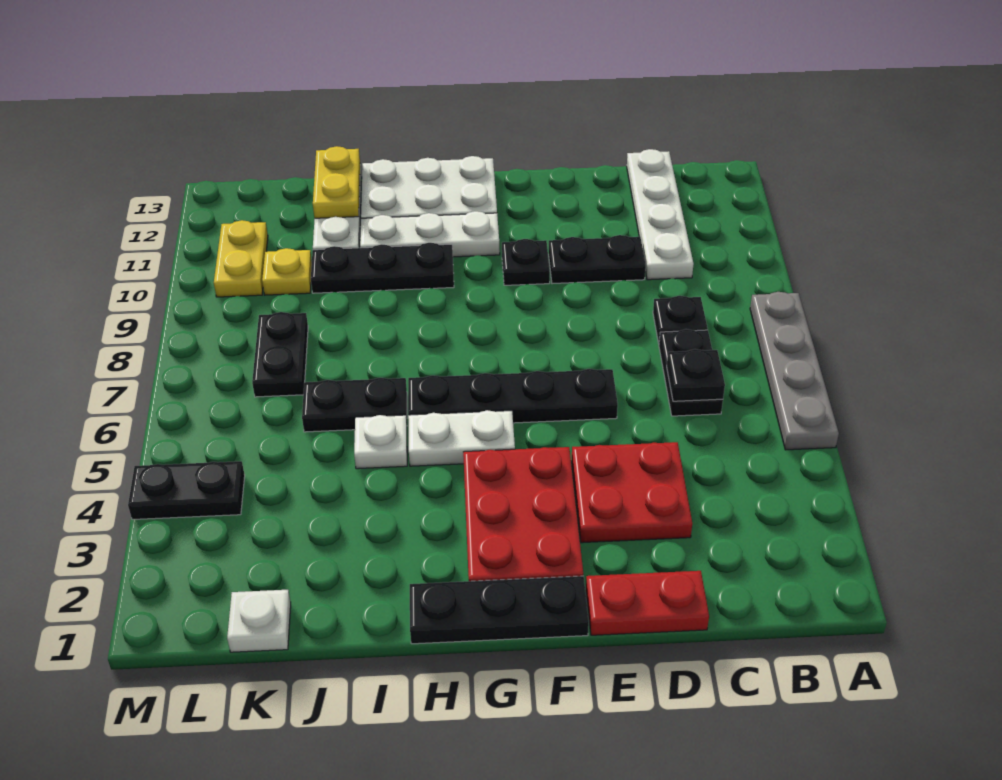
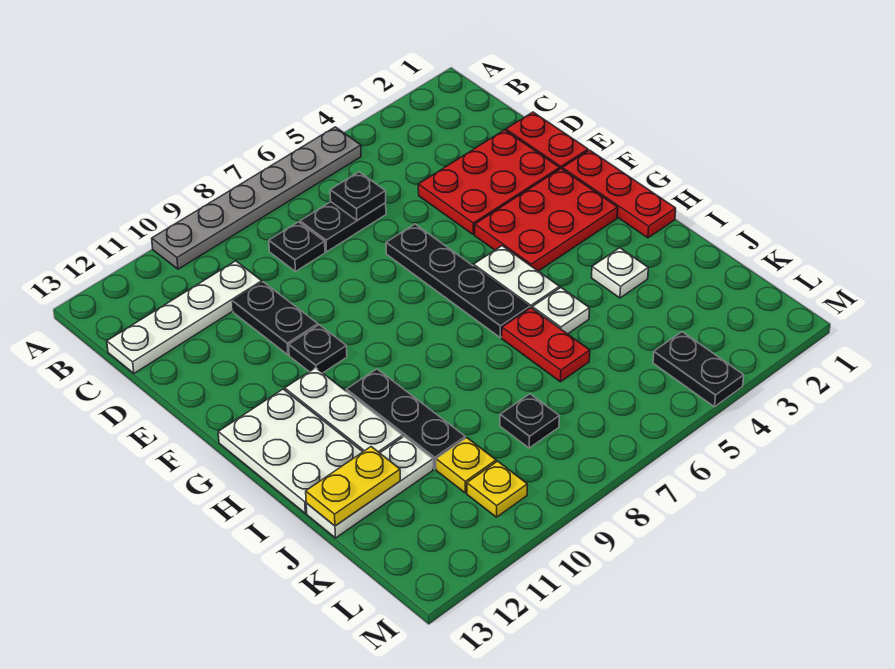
grey 1x4 plate [750,292,839,450] -> grey 1x6 plate [152,127,361,269]
red 2x2 plate [572,442,692,543] -> red 2x3 plate [418,130,560,235]
black 1x3 plate [410,576,589,644] -> red 1x3 plate [562,150,676,238]
black 1x2 plate [302,378,407,432] -> red 1x2 plate [502,308,590,382]
white 1x1 plate [227,590,291,652] -> white 1x1 plate moved to [592,248,648,298]
black 1x2 plate [252,312,308,397] -> black 1x1 plate [500,394,559,448]
yellow 1x2 plate [214,220,268,297] -> yellow 1x1 plate [467,461,527,517]

